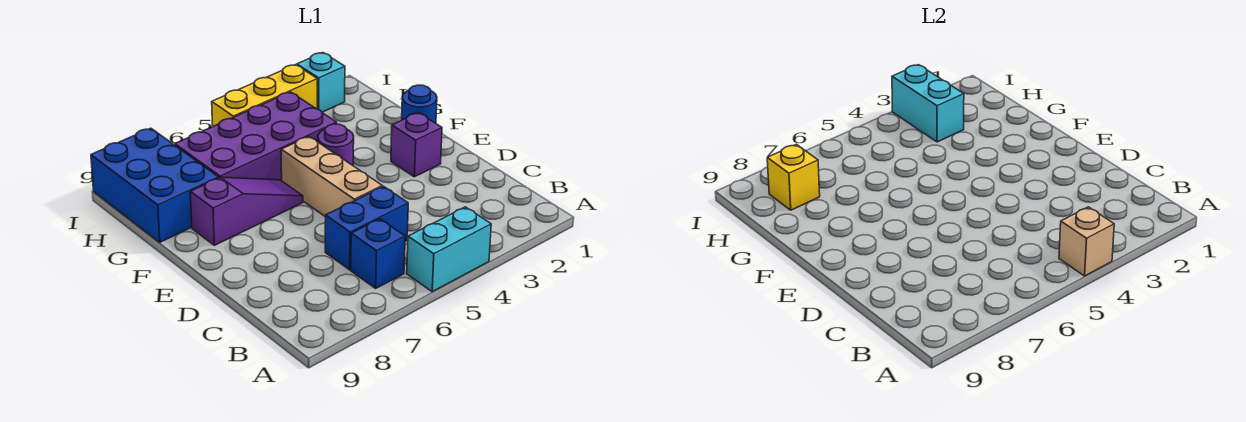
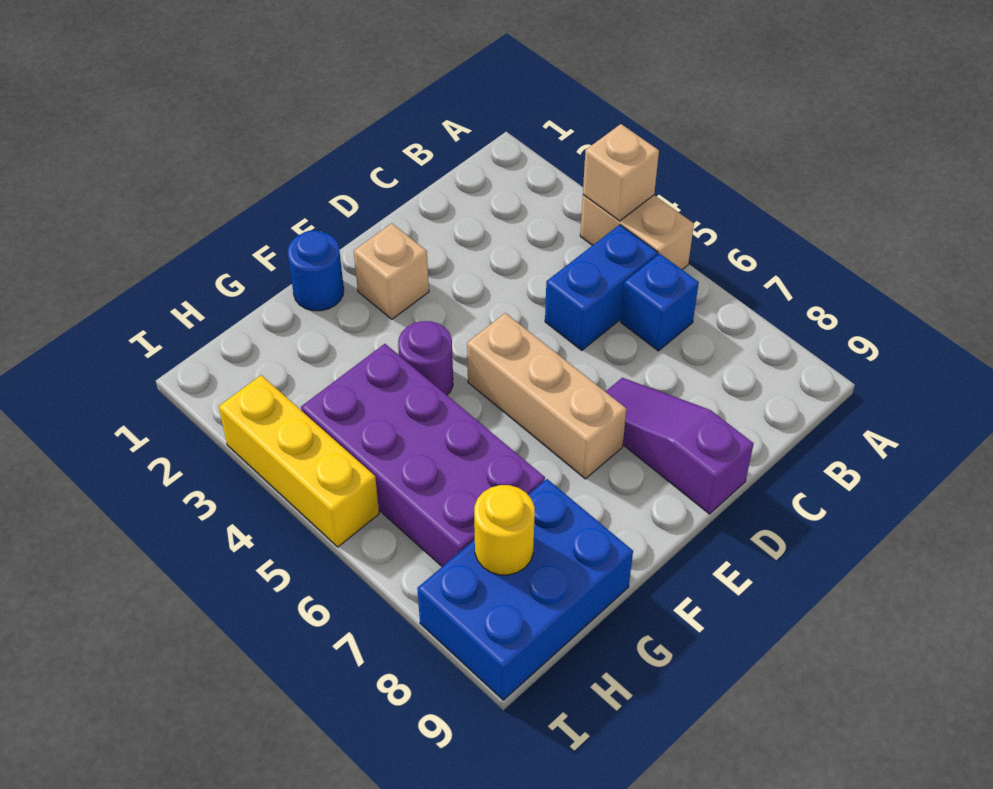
cyan 1x2 brick [407,207,491,292] -> tan 1x2 brick [580,195,694,270]
blue 1x2 brick [325,186,408,270] -> blue 1x2 brick turned to [545,225,658,350]
tan 1x3 brick [281,137,382,217] -> tan 1x3 brick turned to [467,313,627,479]
purple 1x1 brick [391,113,442,177] -> tan 1x1 brick [354,223,429,319]
purple 1x3 slope [190,177,303,245] -> purple 1x3 slope moved to [605,378,754,514]
cyan 1x2 brick [892,65,964,142] -> none
yellow 1x1 brick [767,144,820,210] -> yellow 1x1 round brick [474,485,535,575]
cyan 1x1 brick [297,53,345,112] -> none

